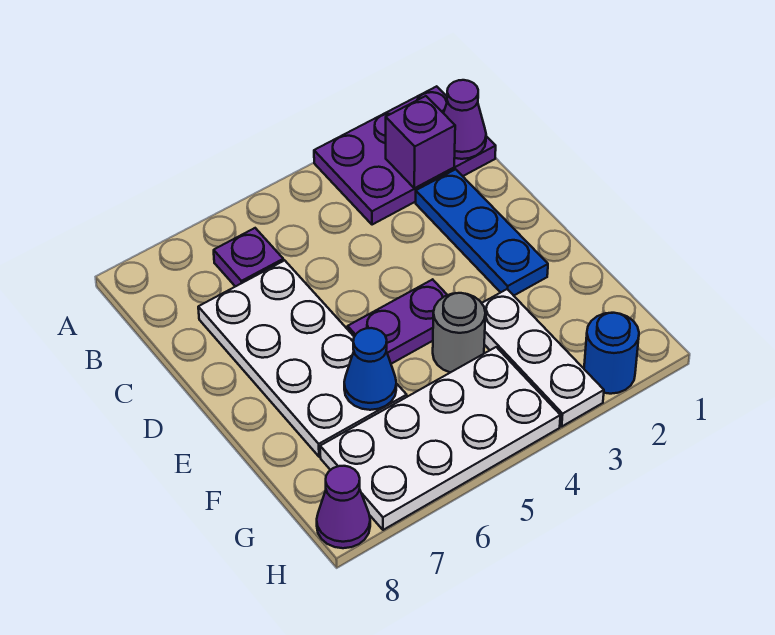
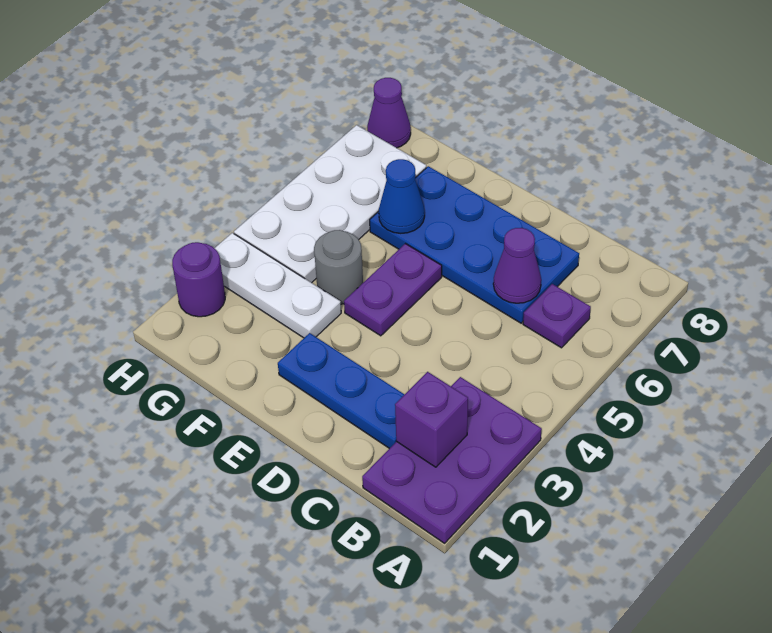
purple 1x1 cone [444,80,486,159] -> purple 1x1 cone moved to [493,228,541,303]
white 2x4 plate [198,260,407,457] -> blue 2x4 plate [370,166,579,323]
blue 1x1 round brick [584,313,639,394] -> purple 1x1 round brick [172,242,225,317]

